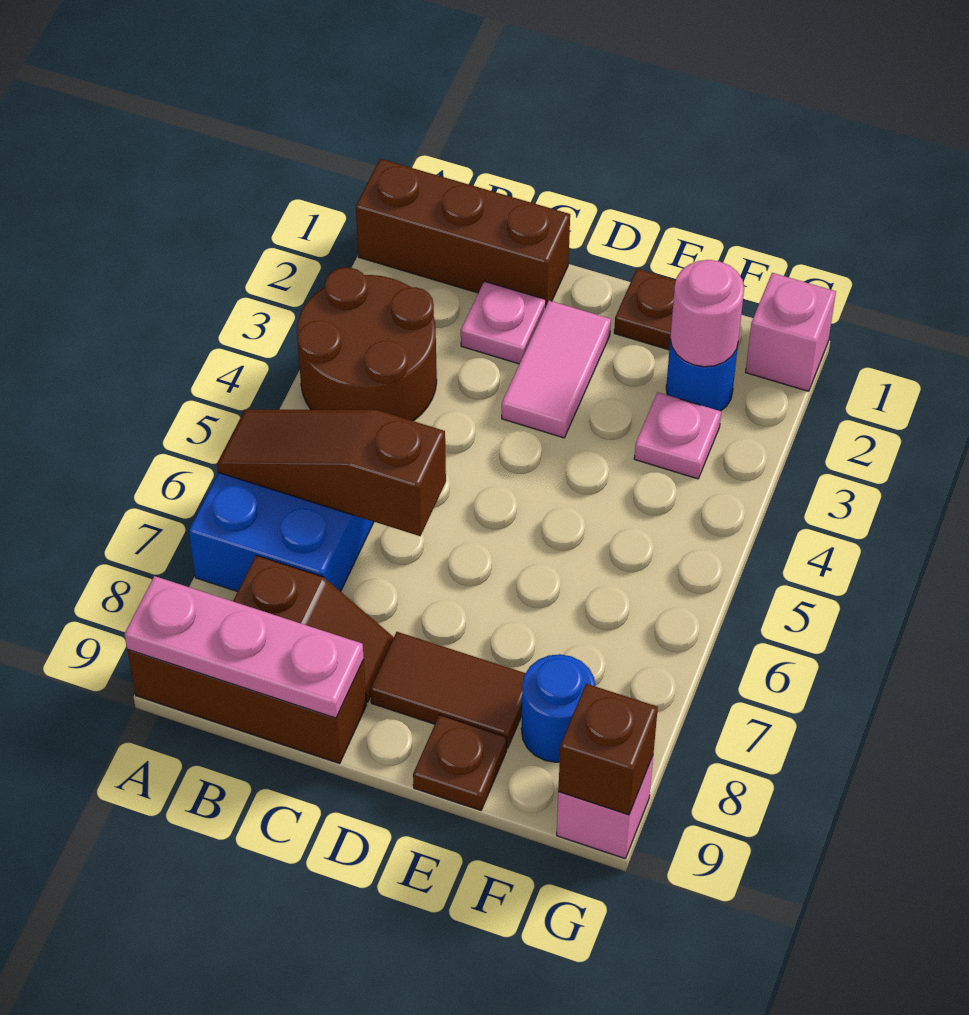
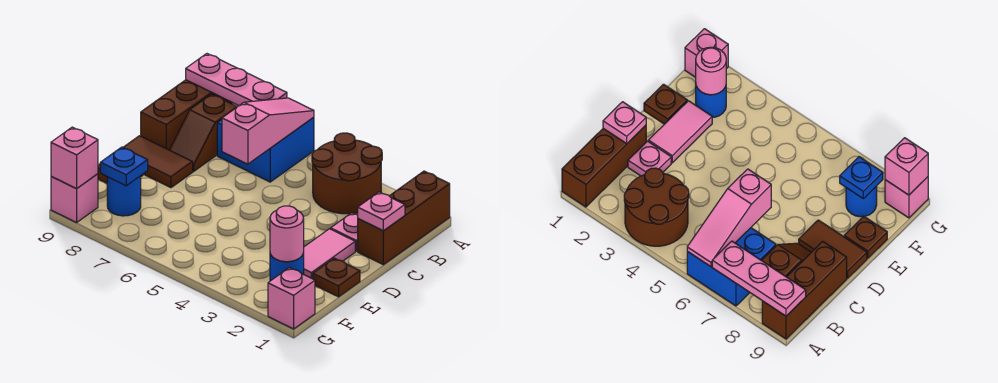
brown 1x3 slope [217,410,446,536] -> pink 1x3 slope [222,98,314,164]
pink 1x3 plate [124,576,364,718] -> pink 1x3 plate turned to [186,54,287,106]
pink 1x2 tile [502,301,611,438] -> pink 1x2 tile turned to [303,229,355,279]
brown 1x2 tile [370,632,525,748] -> brown 1x2 tile turned to [123,136,193,188]
pink 1x1 plate [634,392,721,479] -> pink 1x1 plate moved to [358,192,405,231]
none -> blue 1x1 plate [100,147,148,186]
brown 1x1 brick [558,684,658,815] -> pink 1x1 brick [51,127,98,189]

